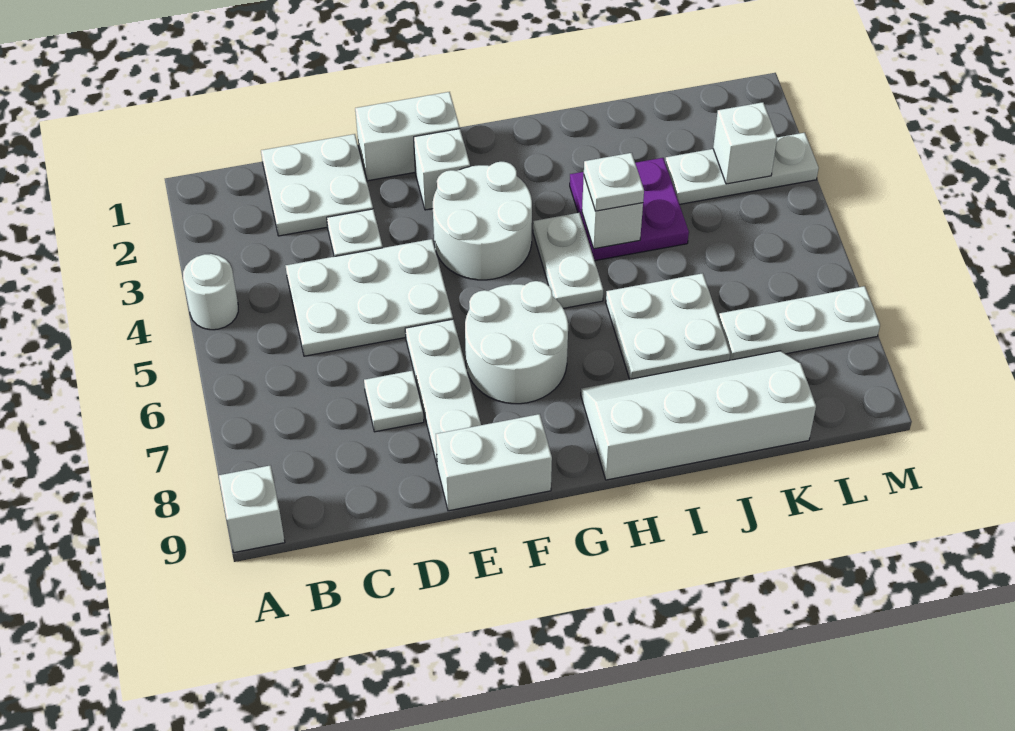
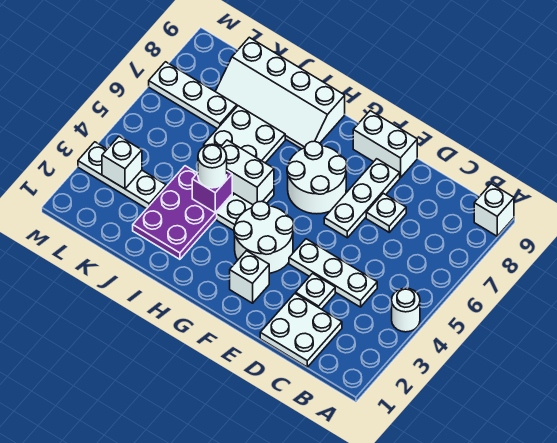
white 2x3 plate [286,239,453,356] -> white 1x3 plate [289,239,377,307]
white 1x2 brick [355,92,460,181] -> white 1x2 brick moved to [221,140,274,205]
purple 2x2 plate [570,158,689,261] -> purple 2x3 plate [133,166,232,259]
white 1x1 brick [582,177,643,249] -> purple 1x1 brick [192,171,232,213]
white 1x1 plate [584,153,644,211] -> white 1x1 round brick [198,144,227,188]

